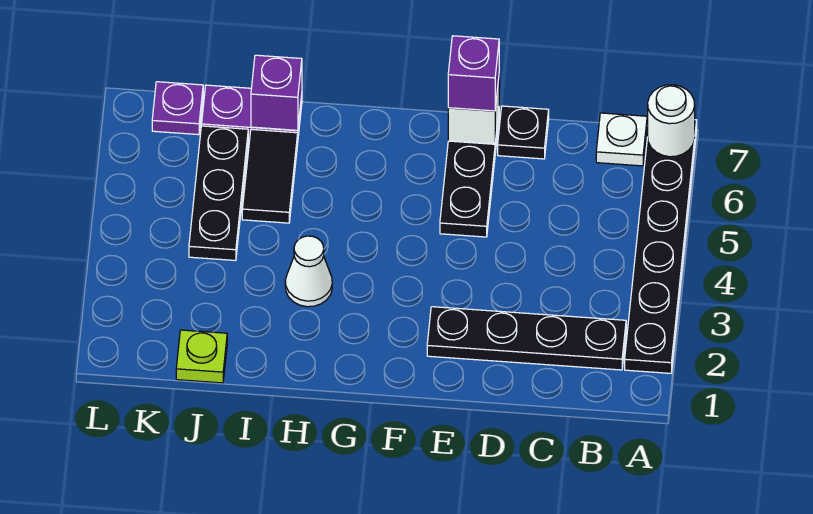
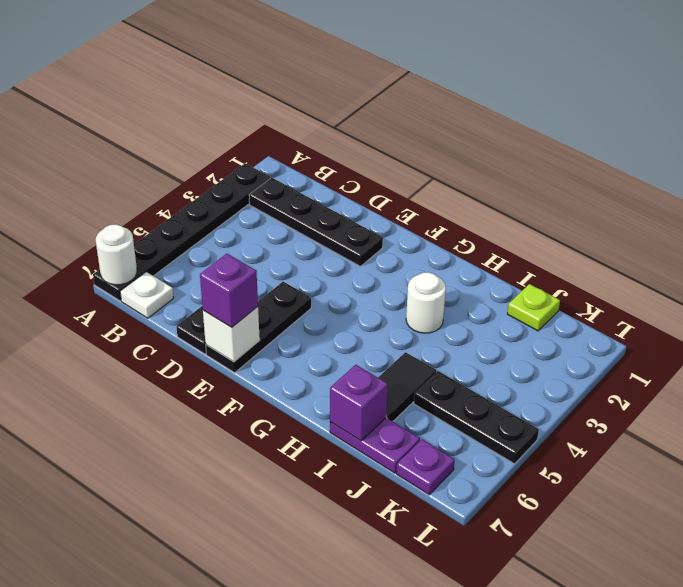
white 1x1 cone [285,236,332,307] -> white 1x1 round brick [406,272,446,333]
black 1x3 plate [189,126,248,260] -> black 1x3 plate turned to [414,371,539,464]

